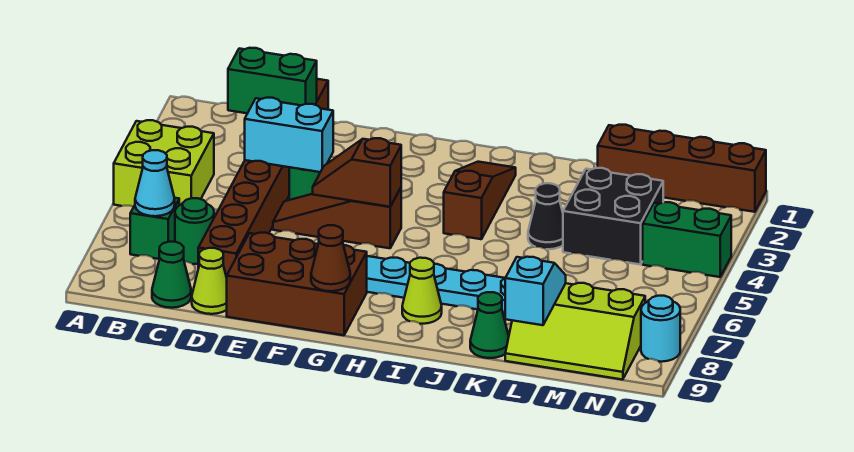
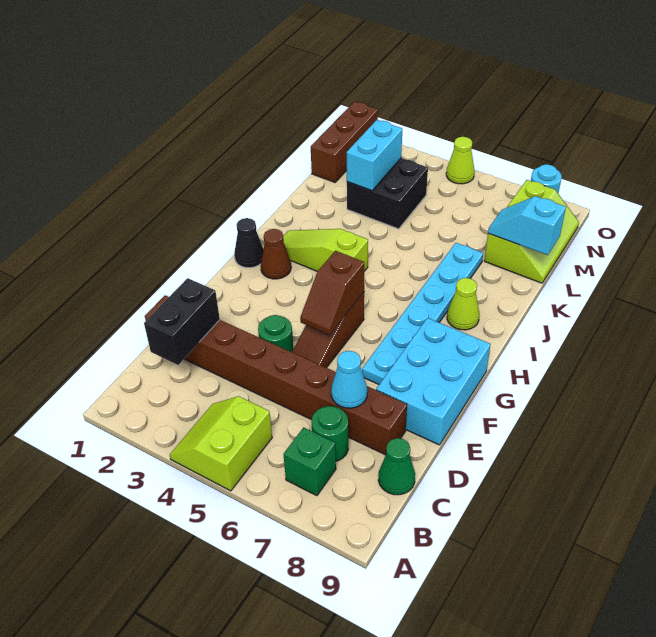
lime 2x2 brick [114,120,214,207] -> lime 2x2 slope [170,396,272,491]
cyan 1x1 cone [135,150,175,216] -> cyan 1x1 cone moved to [331,351,367,408]
green 1x2 brick [228,48,317,113] -> black 1x2 brick [144,278,220,365]
cyan 1x2 brick [245,98,333,172] -> cyan 1x2 brick moved to [347,120,402,191]
lime 1x1 cone [192,248,227,314] -> lime 1x1 cone moved to [446,137,474,184]
brown 2x3 brick [227,233,367,335] -> cyan 2x3 brick [376,318,491,445]
brown 1x1 cone [311,225,350,291] -> brown 1x1 cone moved to [261,229,291,279]
brown 1x3 slope [444,162,516,239] -> lime 1x3 slope [283,229,368,271]
black 1x1 cone [528,183,563,249] -> black 1x1 cone moved to [234,218,263,268]
green 1x1 cone [470,292,509,358] -> none
brown 1x4 brick [598,125,766,212] -> brown 1x3 brick [311,102,378,182]
green 1x2 brick [643,202,731,277] -> none

